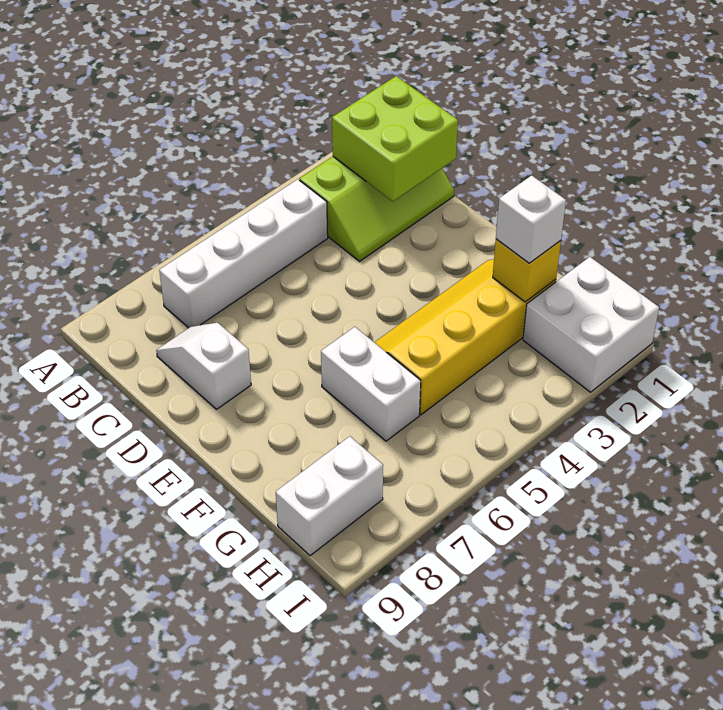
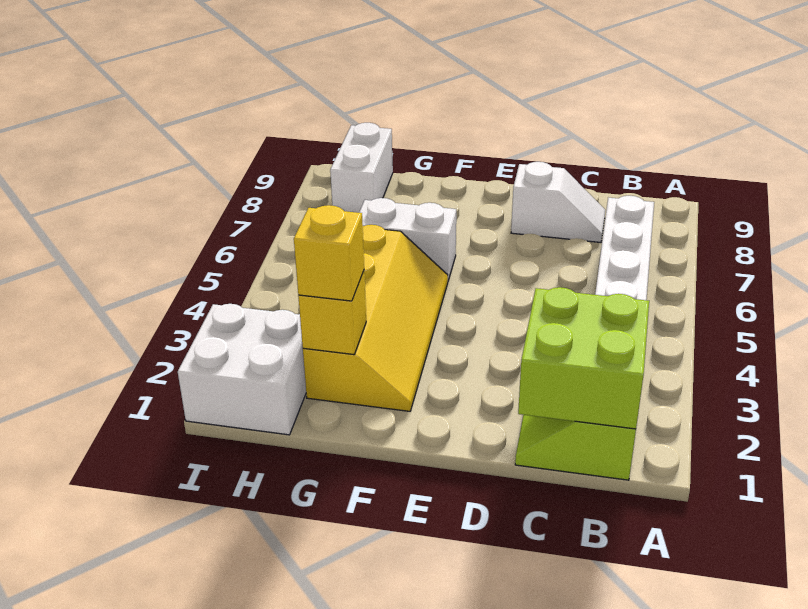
white 1x1 brick [496,175,566,263] -> yellow 1x1 brick [294,205,364,301]

